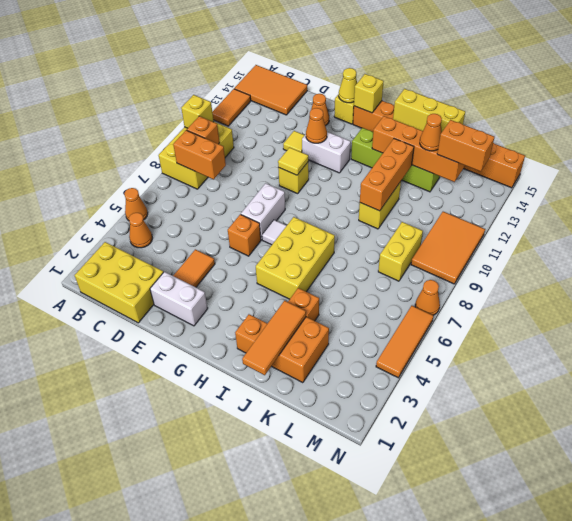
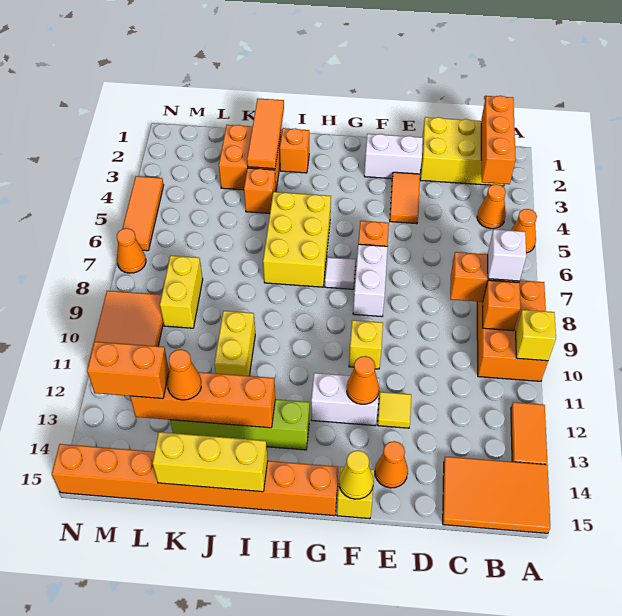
yellow 2x3 brick [158,122,234,189] -> orange 2x3 brick [477,280,548,381]
none -> white 1x1 brick [488,229,526,281]
yellow 1x1 tile [278,147,308,175] -> none
yellow 1x1 brick [354,74,384,113] -> none
orange 1x3 brick [360,139,414,211] -> orange 1x3 brick moved to [481,96,516,184]

